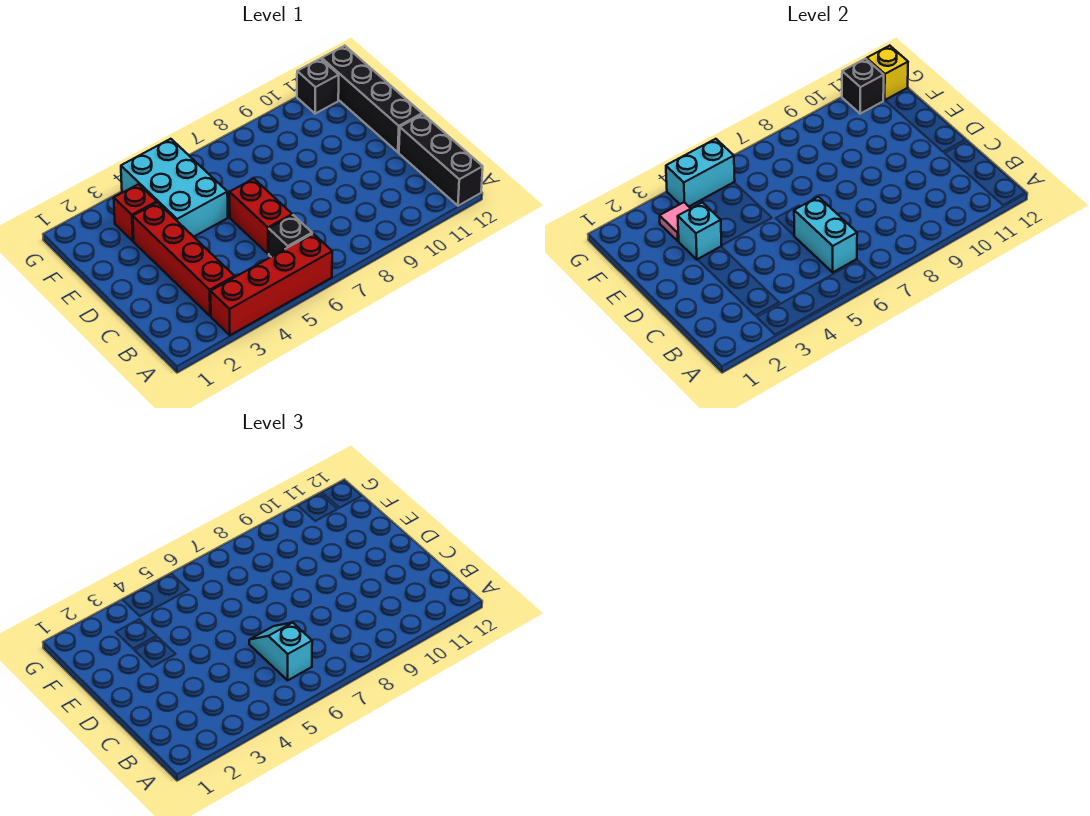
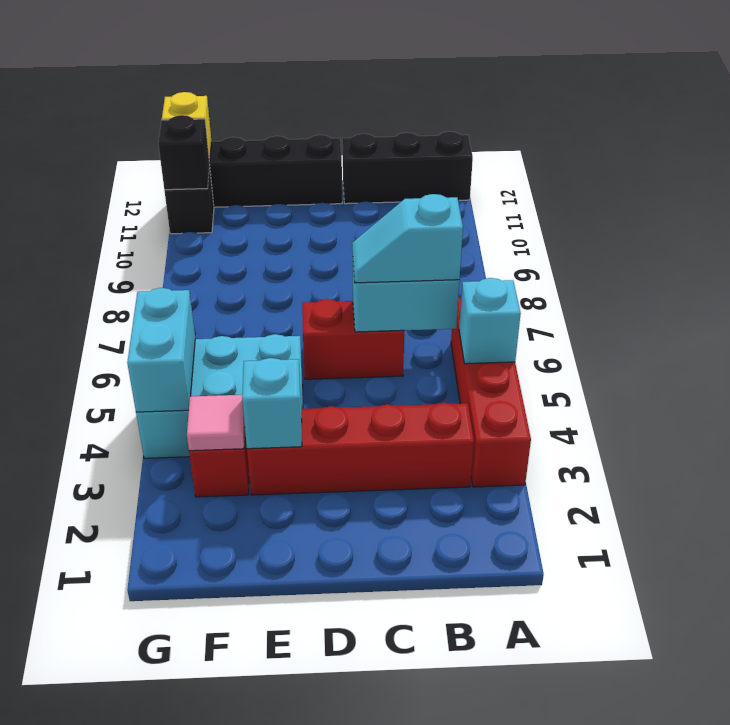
none -> cyan 1x1 brick [459,278,521,364]
black 1x1 brick [269,215,312,257] -> none

